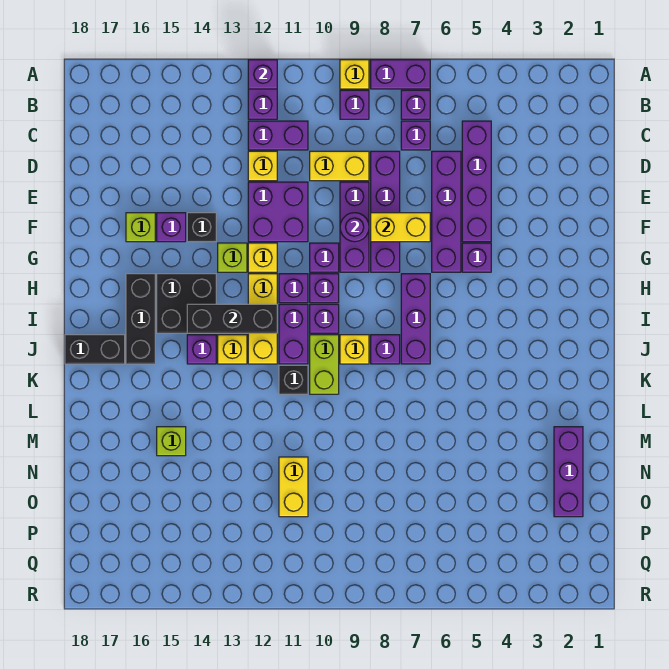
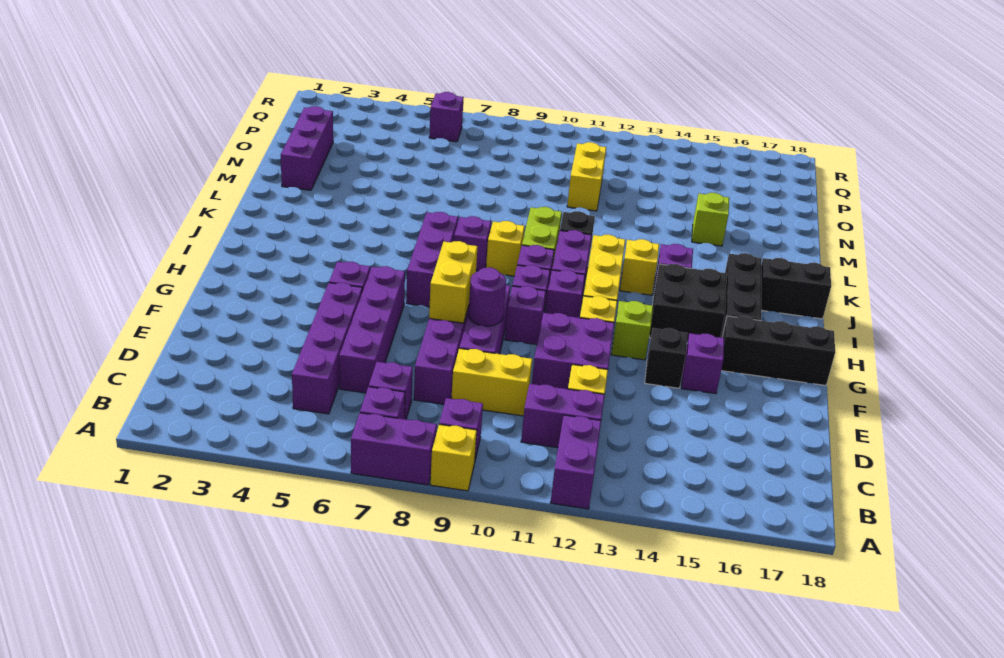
purple 1x1 brick [248,60,277,89] -> purple 1x1 brick moved to [429,92,464,142]
yellow 1x2 brick [371,213,430,242] -> yellow 1x2 brick turned to [429,241,478,323]
lime 1x1 brick [126,213,155,242] -> none
black 1x3 brick [187,304,277,333] -> black 1x3 brick moved to [721,316,835,386]

